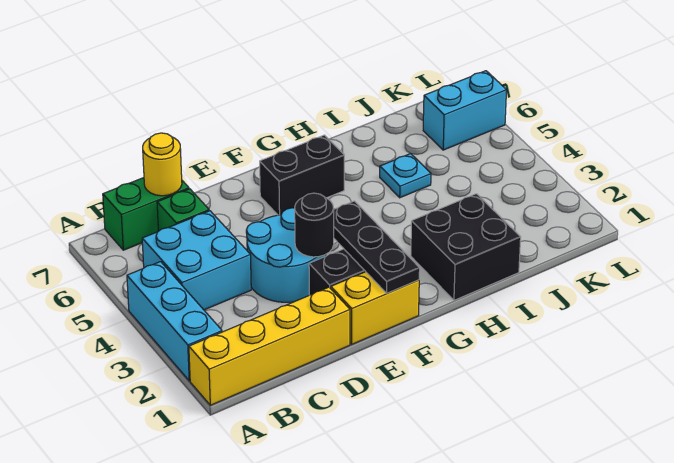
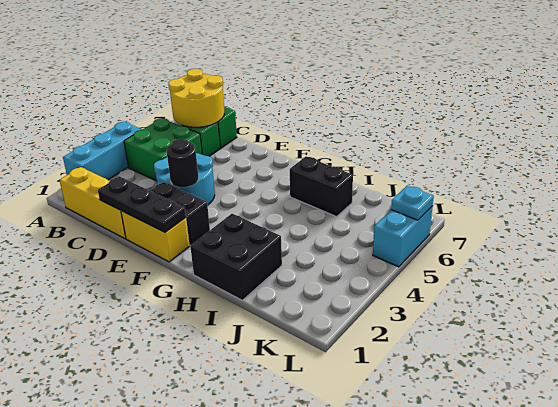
yellow 1x4 brick [189,287,350,405] -> yellow 1x3 brick [60,167,126,239]
cyan 2x2 brick [142,211,251,310] -> green 2x2 brick [124,118,202,181]
yellow 1x1 round brick [143,133,182,196] -> yellow 2x2 round brick [168,69,224,127]
black 1x3 plate [334,201,420,293] -> black 1x3 plate turned to [98,176,186,232]
black 1x2 brick [260,135,344,215] -> black 1x2 brick moved to [290,157,353,217]
cyan 1x1 plate [380,154,431,198] -> cyan 1x1 plate moved to [391,185,434,220]
cyan 1x2 brick [423,71,507,150] -> cyan 1x2 brick turned to [373,206,433,267]

